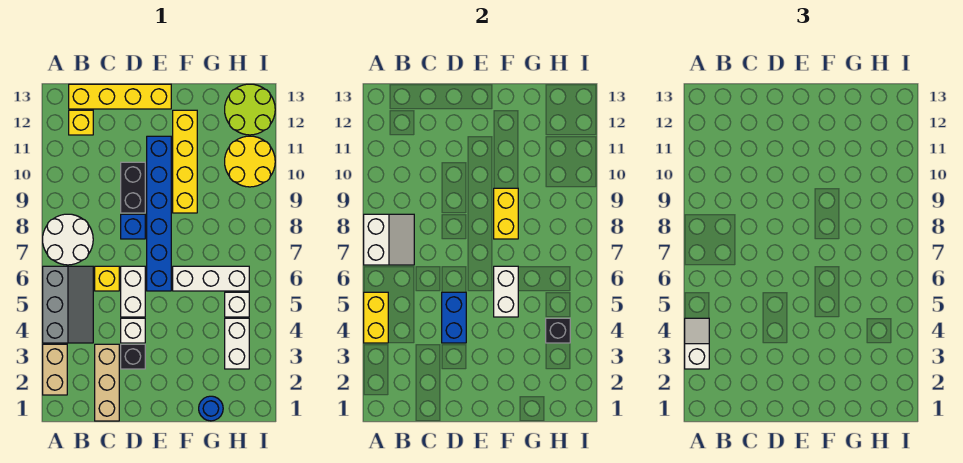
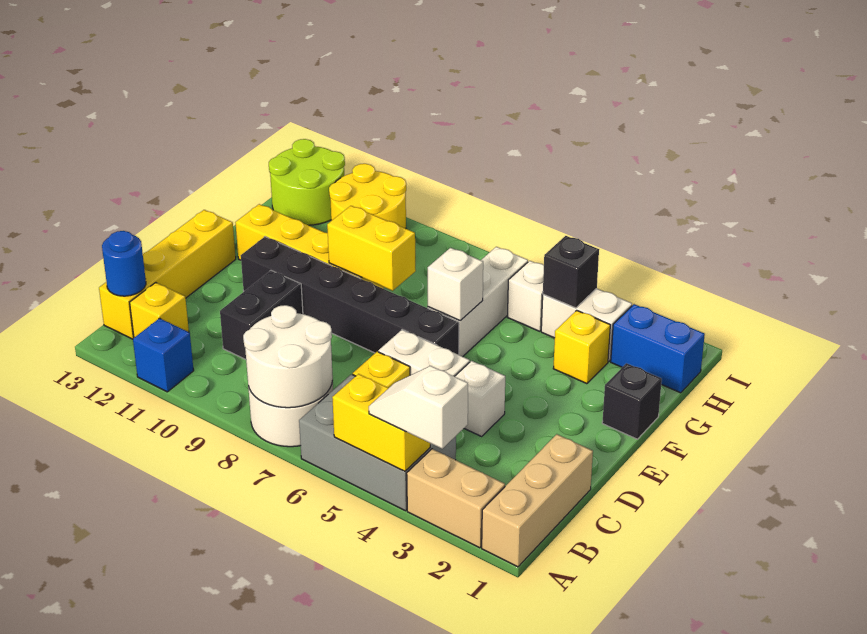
grey 2x3 slope [43,266,93,343] -> grey 2x3 brick [299,374,456,511]
white 2x2 slope [364,214,414,265] -> white 2x2 round brick [243,305,333,408]
tan 1x3 brick [95,344,119,421] -> tan 1x3 brick turned to [482,434,593,567]
black 1x1 brick [121,344,145,369] -> black 1x1 brick moved to [602,363,662,439]
blue 1x2 brick [442,292,466,343] -> blue 1x2 brick moved to [611,304,705,393]
blue 1x1 brick [121,214,145,239] -> blue 1x1 brick moved to [133,318,194,392]
black 1x2 brick [121,162,145,213] -> black 1x2 brick turned to [220,271,303,359]
blue 1x6 brick [147,136,171,291] -> black 1x6 brick [241,237,459,355]
white 1x2 brick [494,266,518,317] -> white 1x1 brick [428,248,483,321]
blue 1x1 round brick [199,396,223,421] -> blue 1x1 round brick moved to [102,231,146,296]
none -> yellow 1x1 brick [553,310,610,384]

